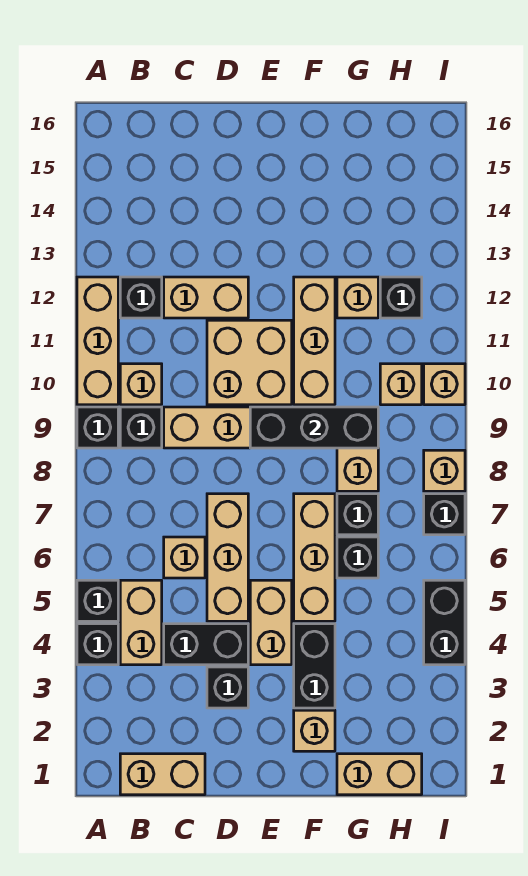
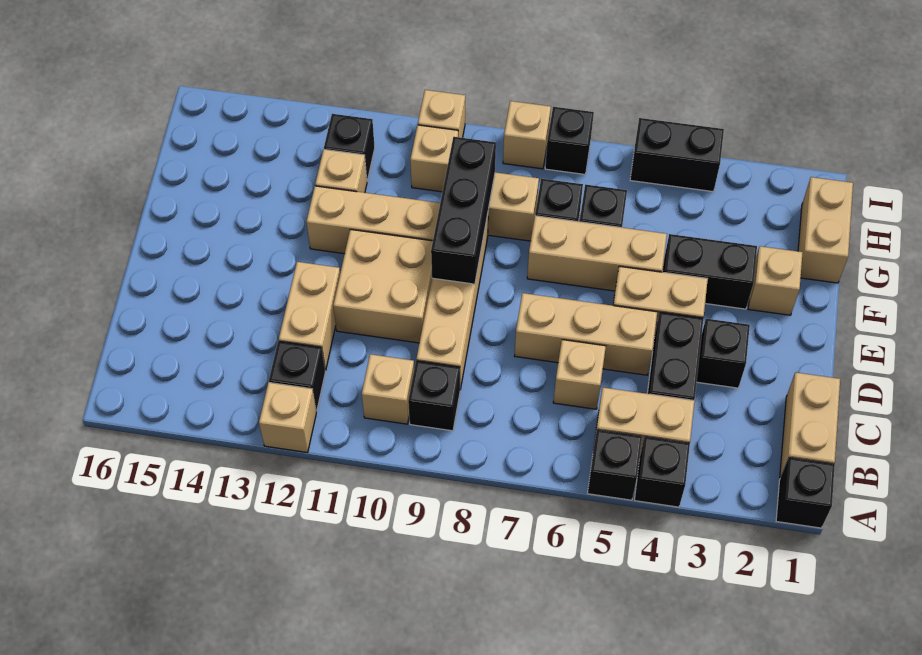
black 1x1 brick [77,407,118,448] -> black 1x1 brick moved to [776,458,835,528]
tan 1x3 brick [77,277,118,405] -> tan 1x1 brick [259,382,316,453]

